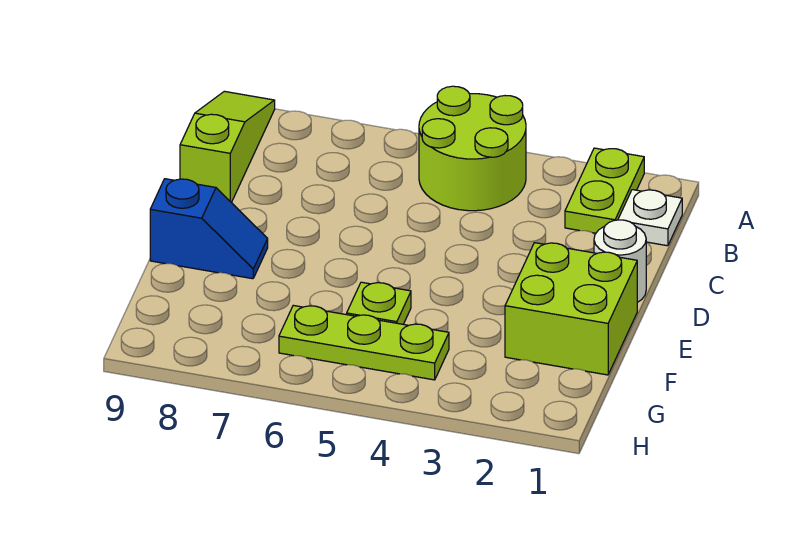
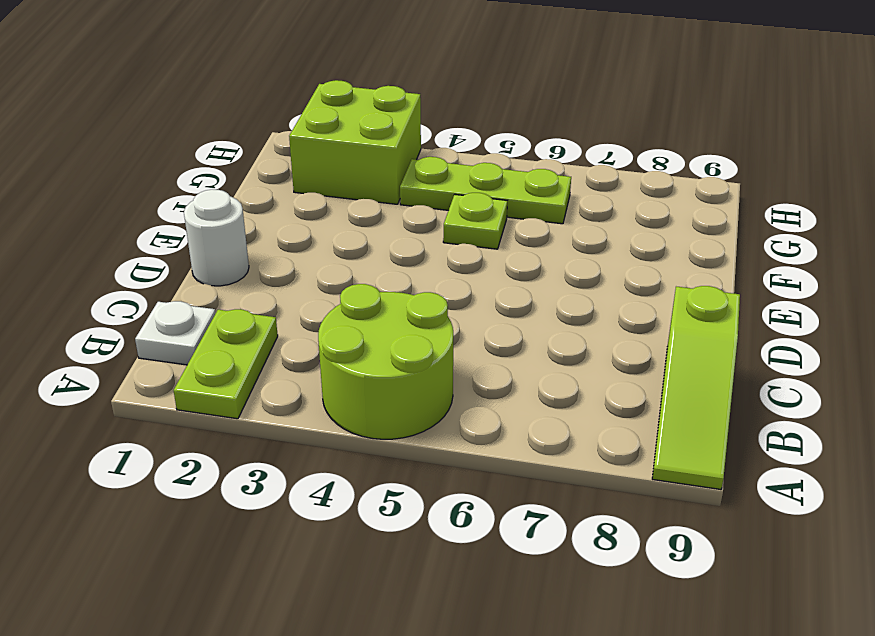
lime 2x2 brick [505,243,637,375] -> lime 2x2 brick moved to [289,80,421,204]
blue 1x2 slope [150,179,268,279] -> none

